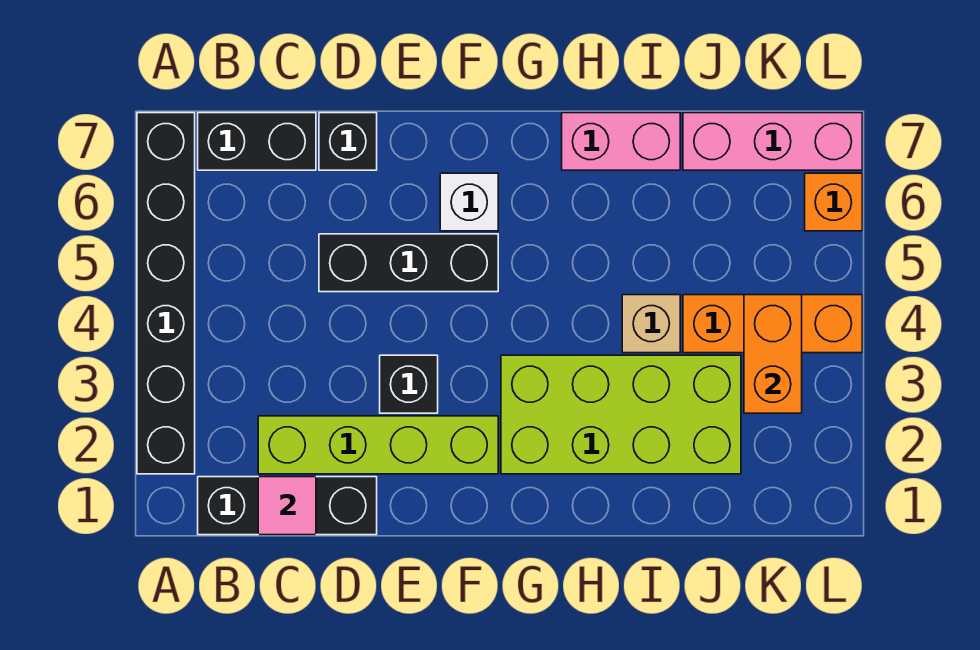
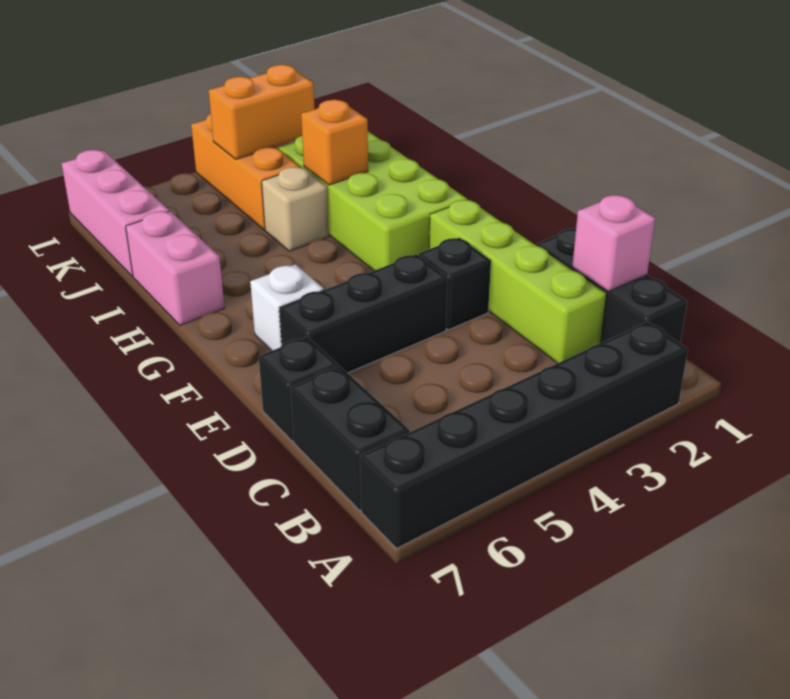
pink 1x1 tile [258,477,316,535] -> pink 1x1 brick [572,195,655,291]
black 1x3 brick [319,234,498,292] -> black 1x3 brick turned to [279,254,448,373]
orange 1x1 brick [805,173,862,231] -> orange 1x1 brick moved to [301,100,368,185]

